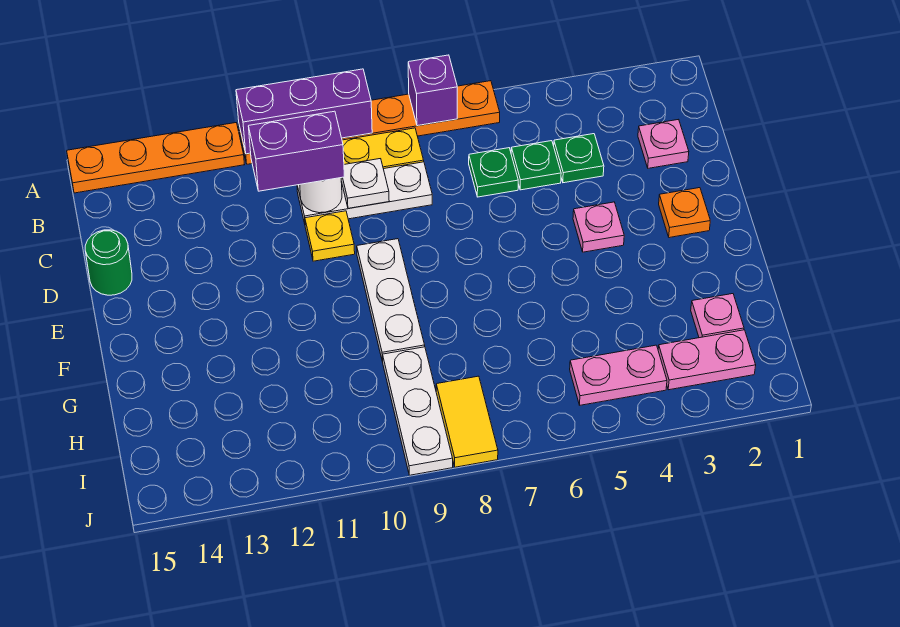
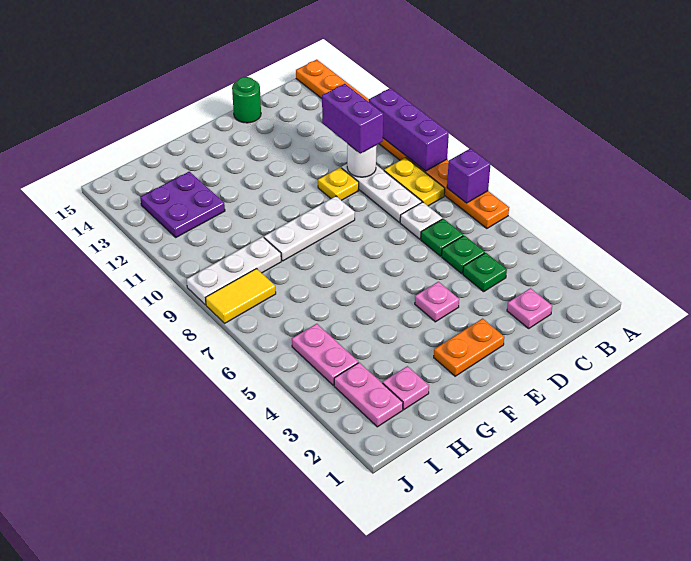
white 1x1 plate [341,159,389,208] -> white 1x1 plate moved to [400,202,442,239]
orange 1x1 plate [659,188,710,238] -> orange 1x2 plate [434,319,504,376]
none -> purple 2x2 plate [140,172,225,237]

